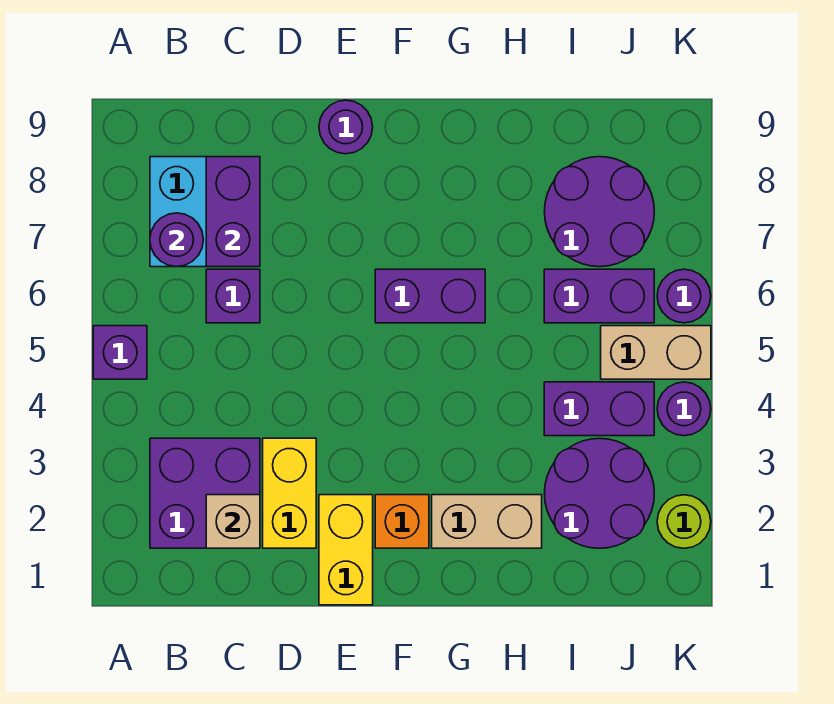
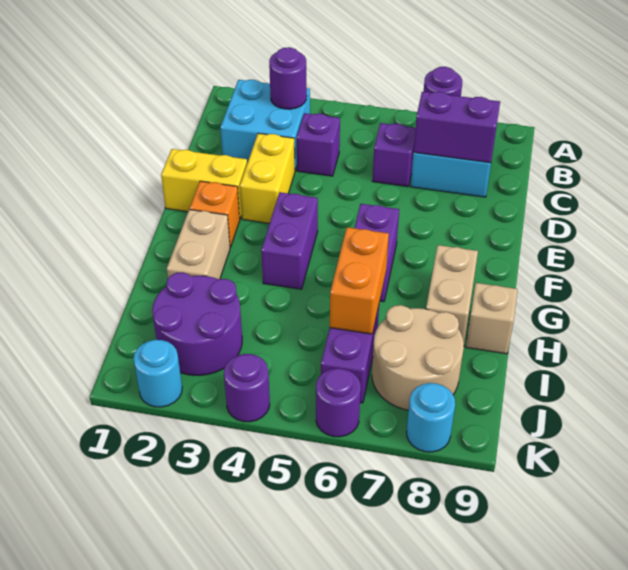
purple 1x1 brick [93,326,147,379] -> purple 1x1 brick moved to [297,113,340,176]
purple 2x2 brick [150,438,260,548] -> cyan 2x2 brick [220,80,310,170]
tan 1x1 brick [206,495,260,548] -> tan 1x1 brick moved to [466,283,517,354]
yellow 1x2 brick [263,438,316,548] -> yellow 1x2 brick turned to [240,133,295,223]
purple 1x1 round brick [319,100,373,154] -> purple 1x1 round brick moved to [269,47,307,109]
none -> orange 1x2 brick [330,227,389,334]
purple 1x2 brick [544,382,654,436] -> purple 1x2 brick moved to [261,192,318,289]
purple 2x2 round brick [544,157,654,267] -> tan 2x2 round brick [372,305,464,410]
tan 1x2 brick [601,326,711,379] -> tan 1x2 brick moved to [426,245,478,342]
lime 1x1 round brick [657,495,711,548] -> cyan 1x1 round brick [133,340,182,407]
none -> cyan 1x1 round brick [407,383,455,452]

